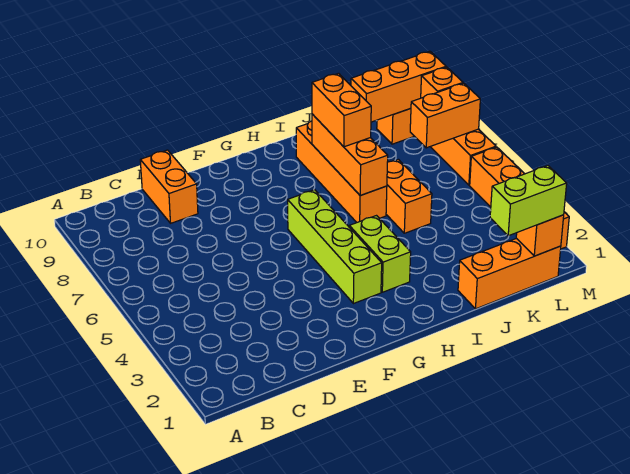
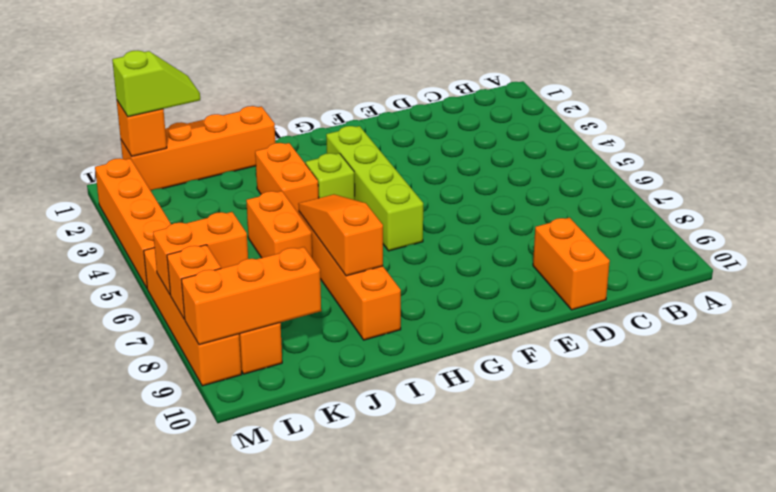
lime 1x2 brick [349,216,411,292] -> lime 1x1 brick [306,153,355,200]
orange 1x3 brick [312,114,388,196] -> orange 1x3 slope [298,194,383,276]
orange 1x2 brick [312,73,371,147] -> orange 1x2 brick moved to [255,143,319,214]
orange 1x3 brick [458,238,561,309] -> orange 1x4 brick [121,106,275,191]
lime 1x2 brick [490,166,567,236] -> lime 1x2 slope [112,50,200,117]

